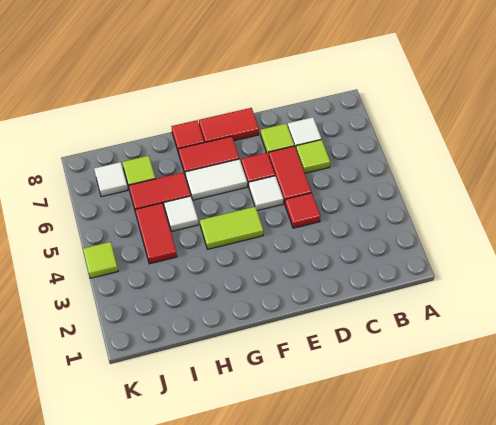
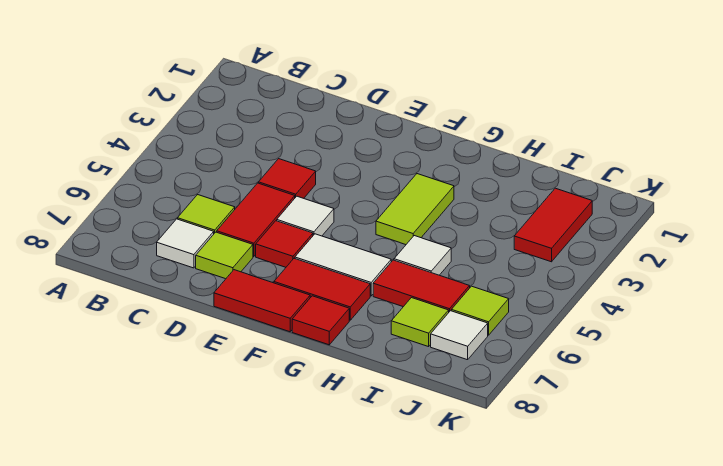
lime 1x2 tile [200,207,263,249] -> lime 1x2 tile turned to [376,174,454,245]
red 1x2 tile [135,203,177,264] -> red 1x2 tile moved to [514,188,592,262]
lime 1x1 tile [83,242,118,278] -> lime 1x1 tile moved to [451,286,509,335]

